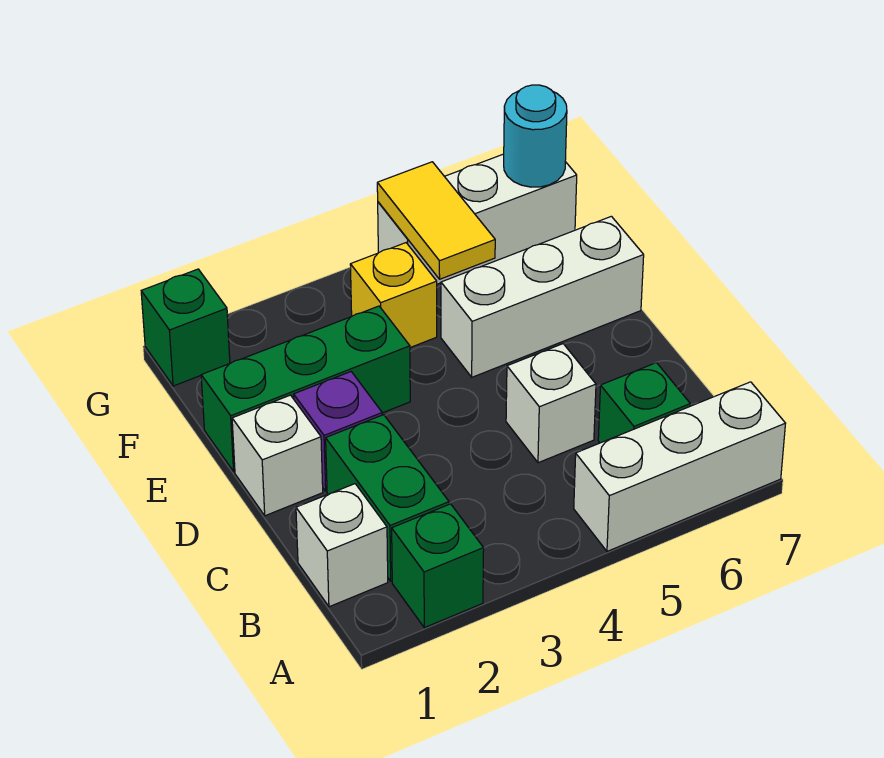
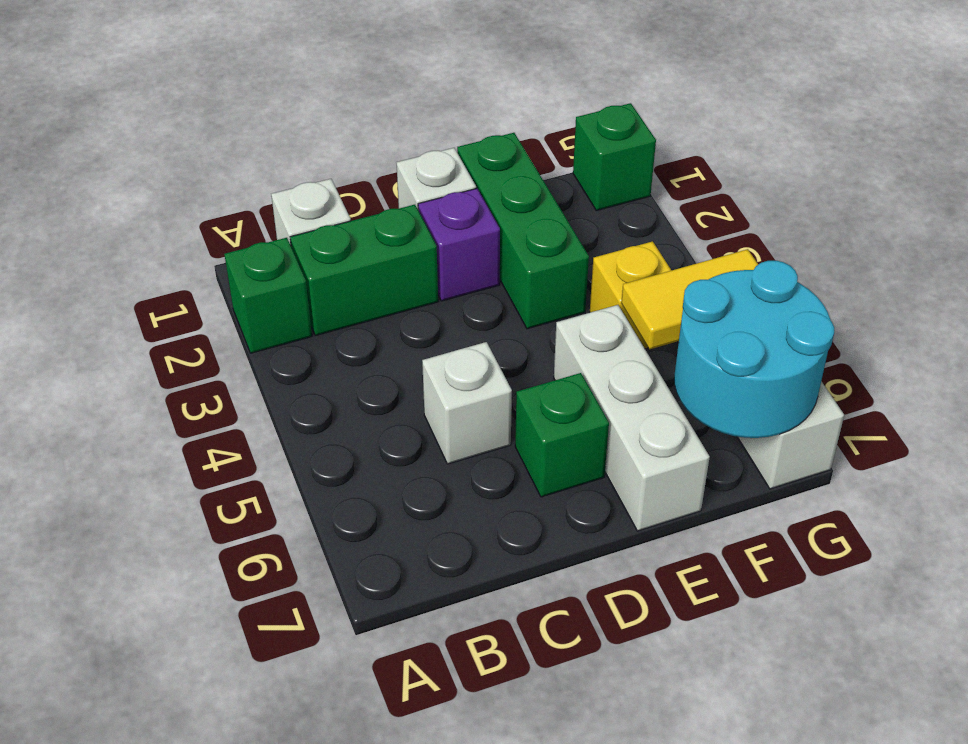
white 1x3 brick [574,382,786,551] -> none
green 1x1 brick [598,363,690,443] -> green 1x1 brick moved to [515,373,609,497]
cyan 1x1 round brick [504,85,567,187] -> cyan 2x2 round brick [674,261,834,438]

